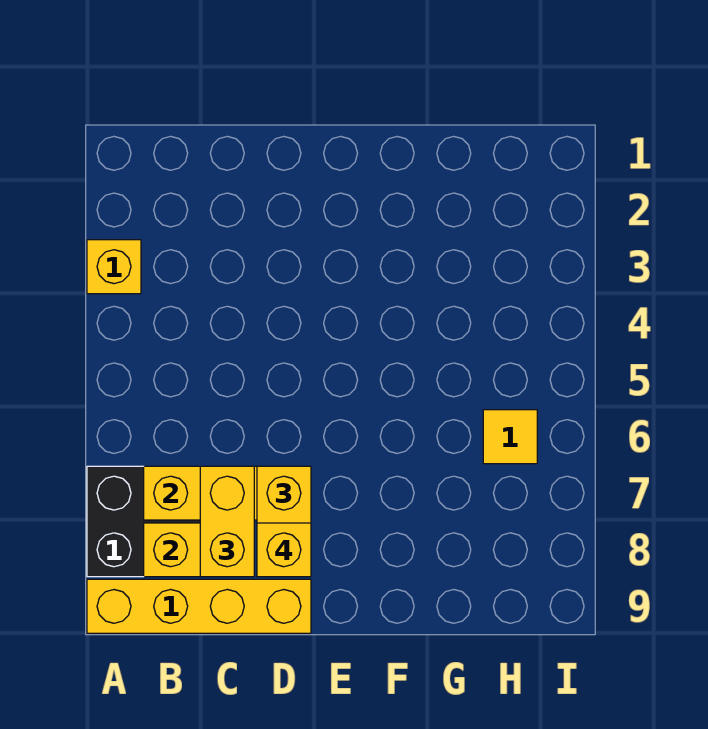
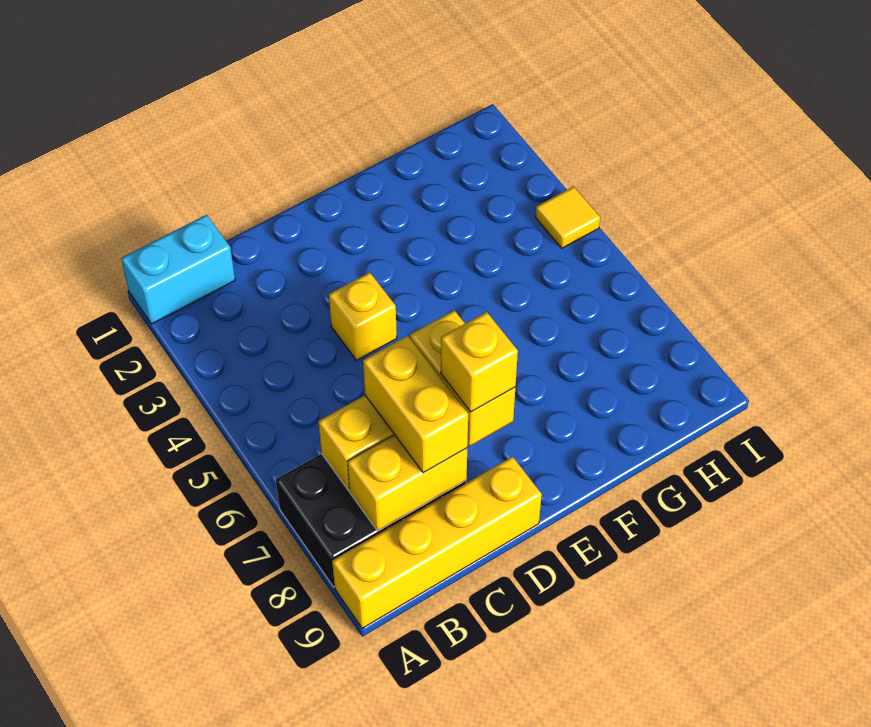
none -> cyan 1x2 brick [121,215,235,324]
yellow 1x1 brick [87,240,141,294] -> yellow 1x1 brick moved to [329,272,397,360]
yellow 1x1 tile [483,410,537,464] -> yellow 1x1 tile moved to [535,187,600,248]

